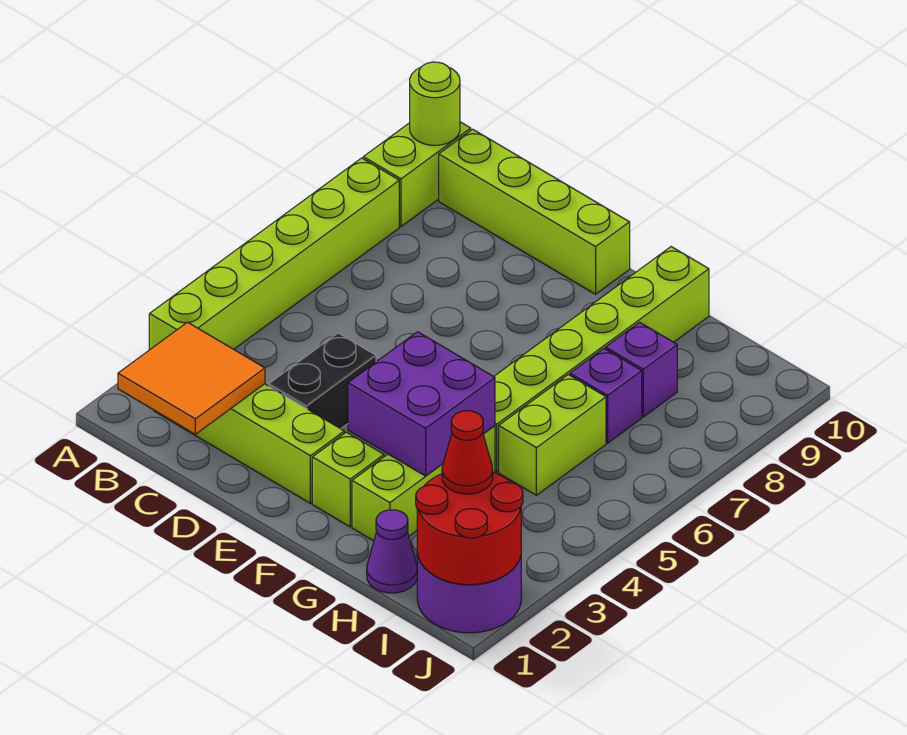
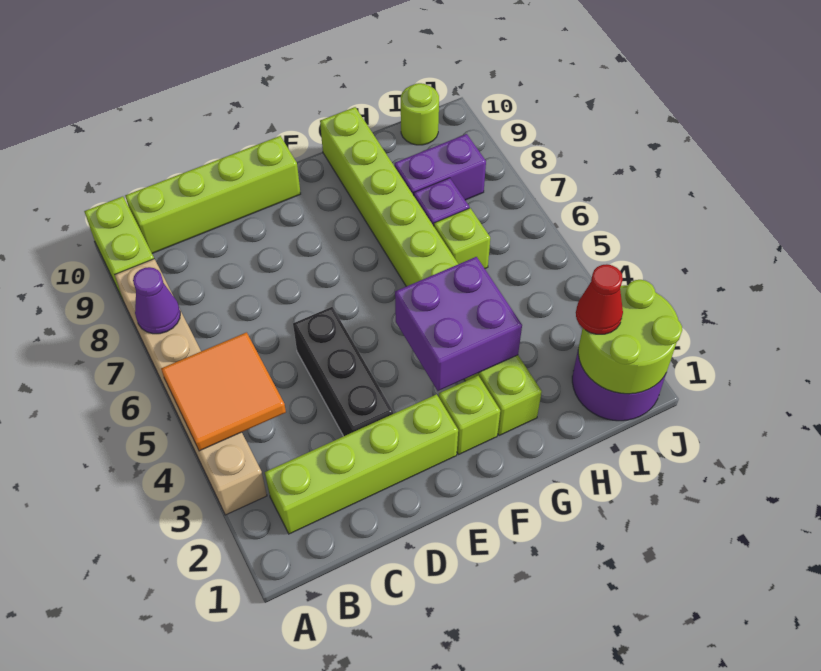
lime 1x6 brick [149,158,399,350] -> tan 1x6 brick [115,259,267,515]
lime 1x1 round brick [410,62,460,145] -> lime 1x1 round brick moved to [401,83,439,145]
orange 2x2 tile [118,322,265,434] -> orange 2x2 tile moved to [161,332,286,451]
black 1x2 brick [269,333,376,429] -> black 1x3 brick [293,307,393,436]
purple 1x1 cone [367,510,417,593] -> purple 1x1 cone moved to [133,267,180,334]
lime 1x2 brick [499,375,606,495] -> lime 1x1 brick [434,208,490,269]
purple 1x1 brick [606,322,677,417] -> purple 1x2 brick [394,134,486,200]
red 2x2 round brick [416,472,523,585] -> lime 2x2 round brick [578,280,682,394]

